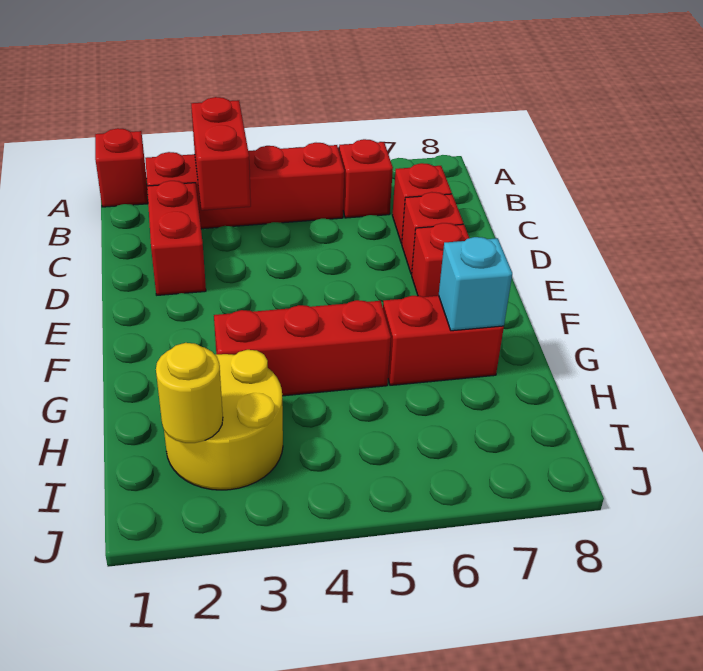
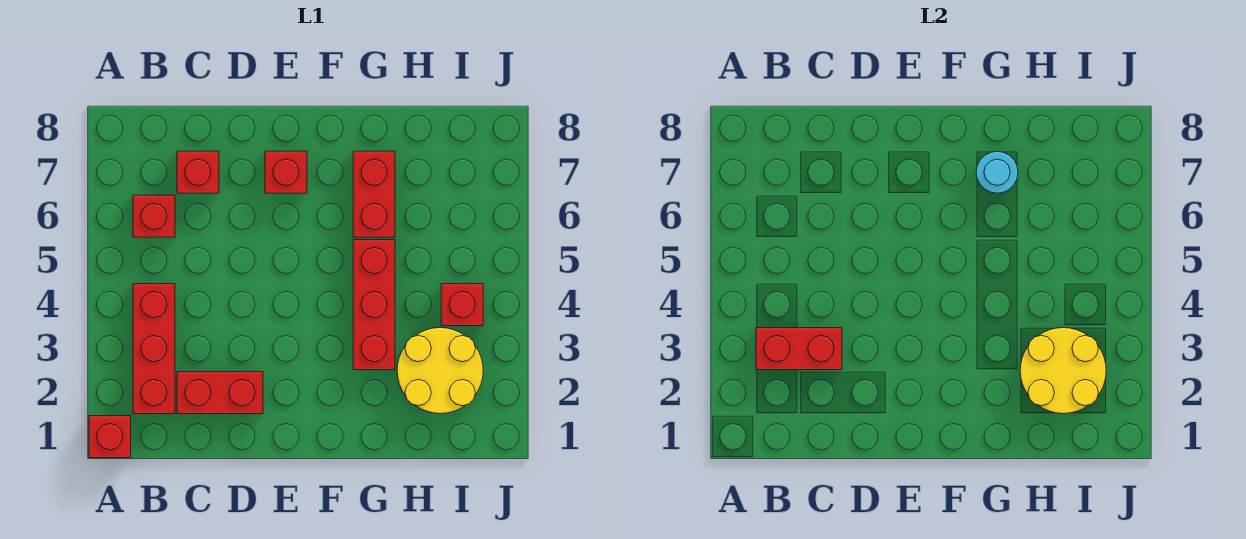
red 1x4 brick [145,143,344,229] -> red 1x3 brick [133,284,175,414]
red 1x1 brick [401,192,463,274] -> red 1x1 brick moved to [441,284,483,326]
cyan 1x1 brick [439,237,512,331] -> cyan 1x1 round brick [976,151,1018,193]
yellow 1x1 round brick [156,343,223,443] -> yellow 2x2 round brick [1020,328,1106,414]

